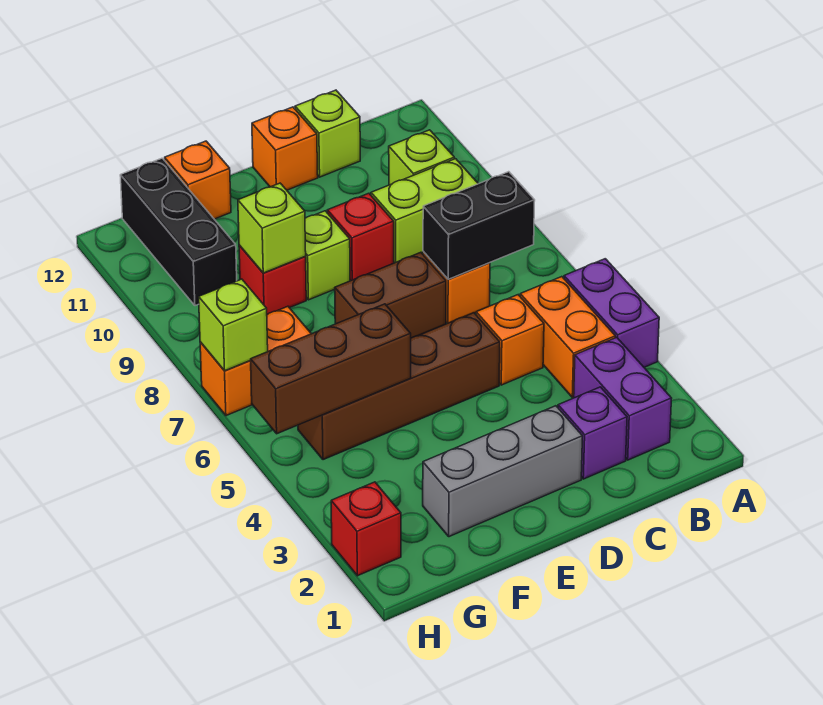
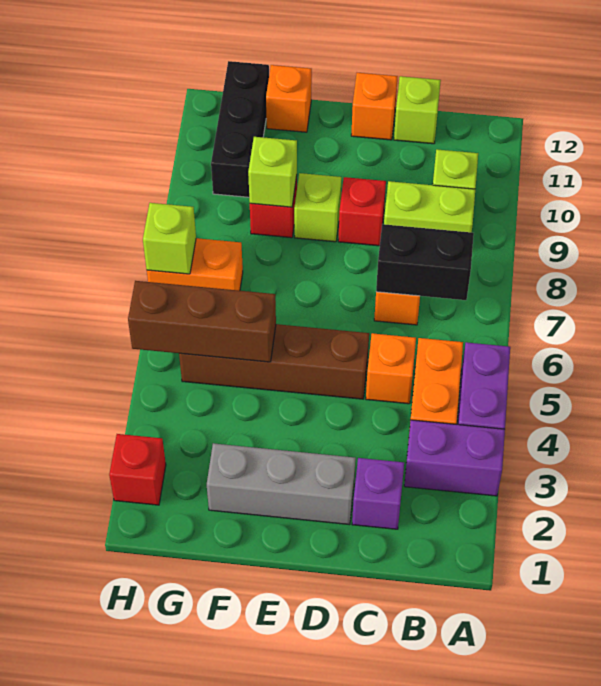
purple 1x2 brick [574,337,672,460] -> purple 1x2 brick turned to [404,420,505,496]
brown 1x2 brick [335,252,446,338] -> none

